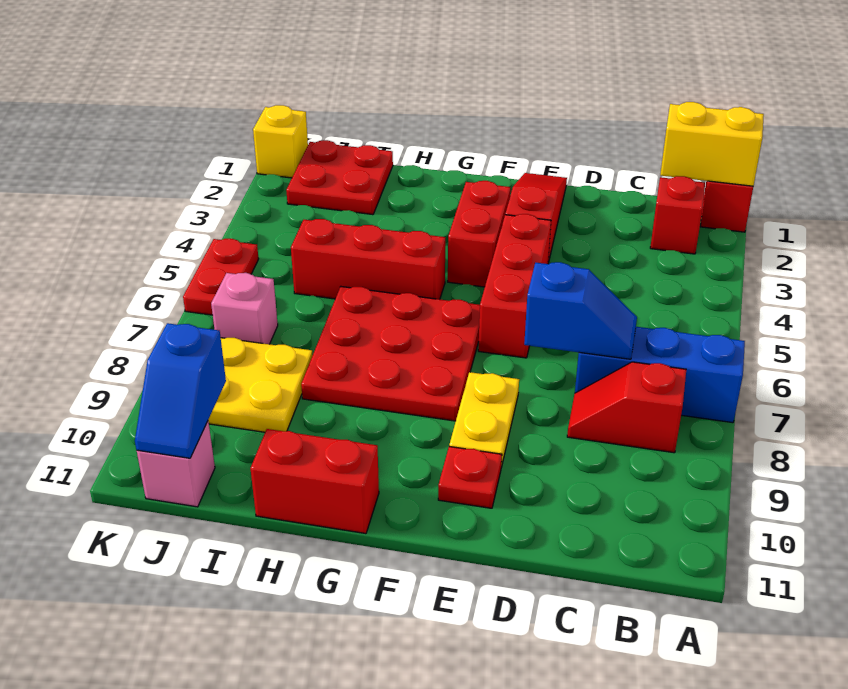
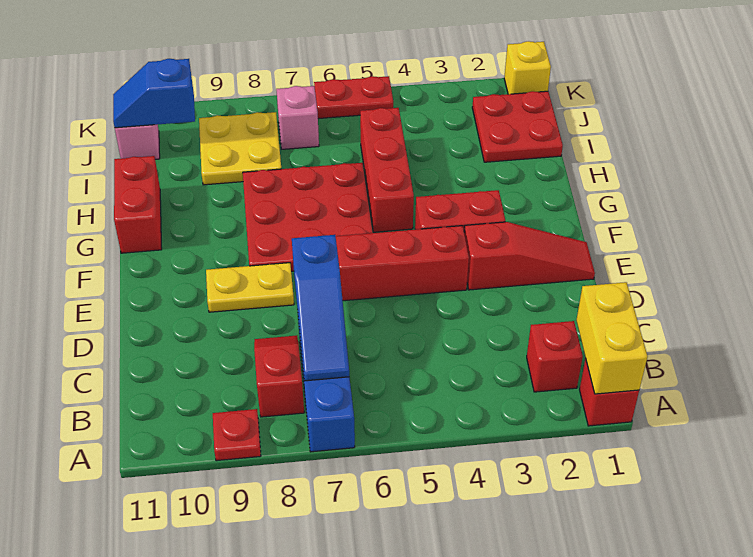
blue 1x2 slope [524,262,637,359] -> blue 1x3 slope [292,235,349,381]
red 1x1 plate [438,446,502,508] -> red 1x1 plate moved to [213,409,261,461]

